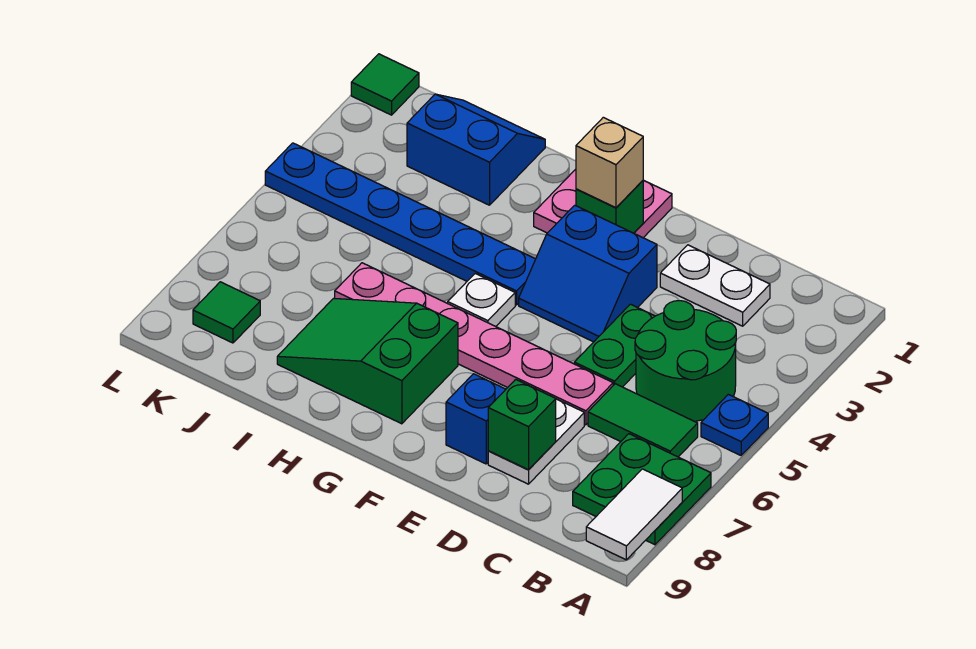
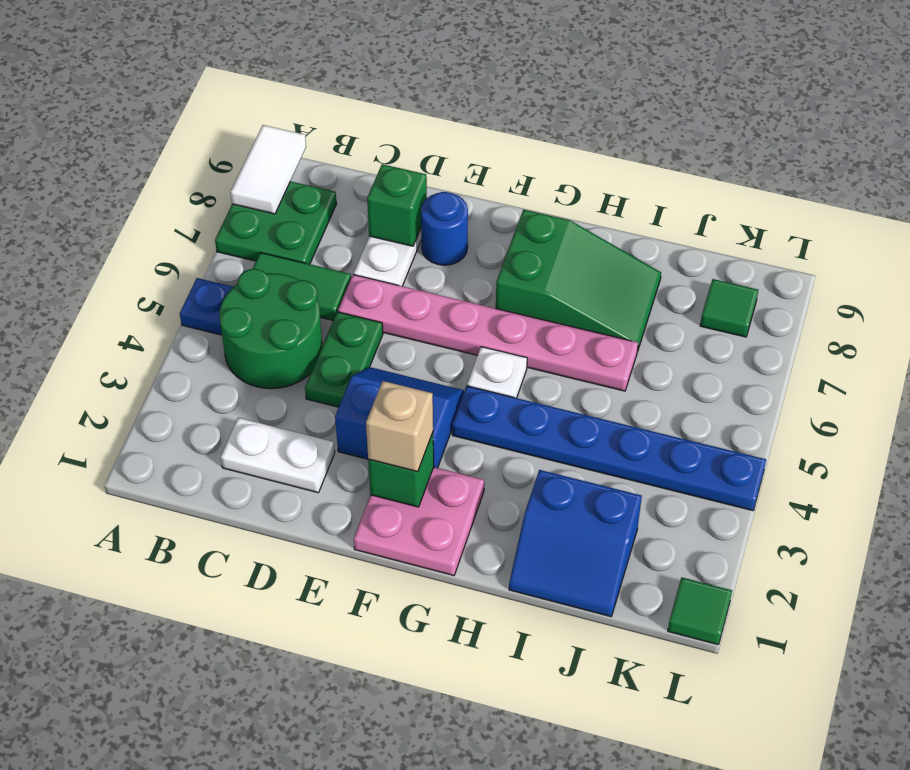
blue 1x1 brick [446,374,506,464] -> blue 1x1 round brick [421,192,468,265]

